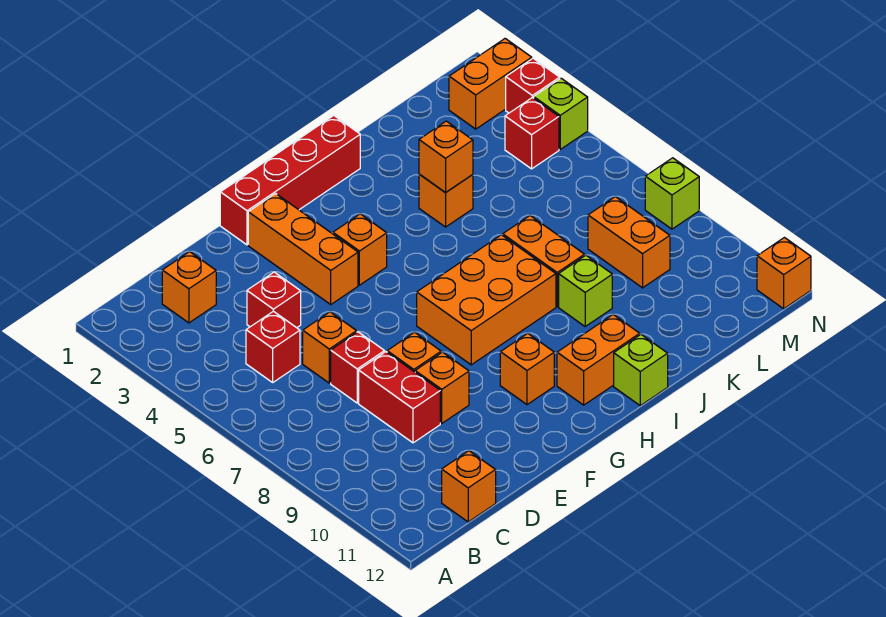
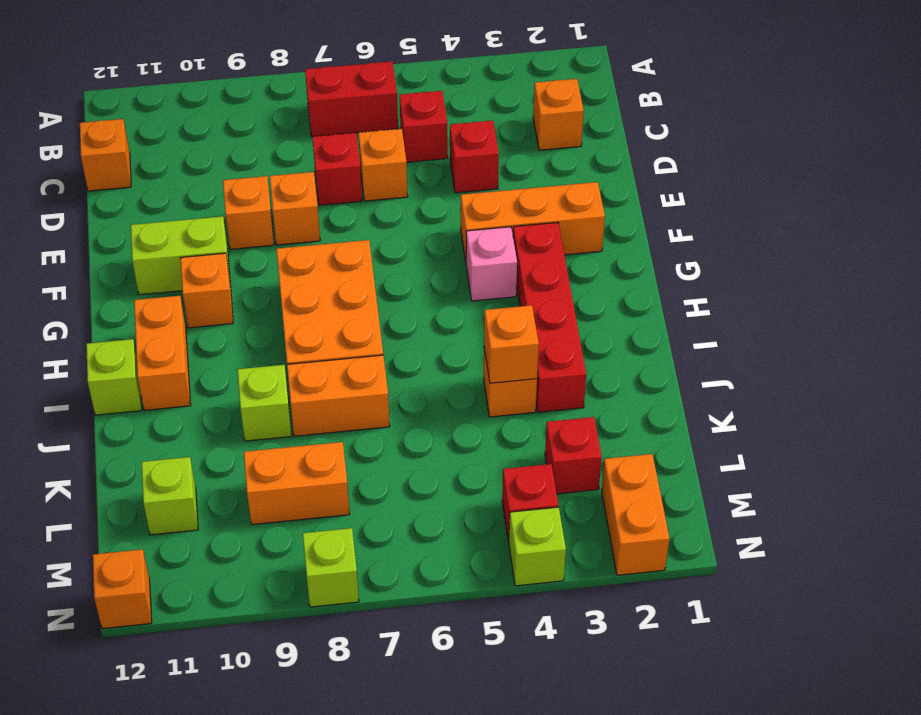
red 1x2 brick [359,352,440,443] -> red 1x2 brick moved to [305,61,398,137]
red 1x4 brick [220,115,360,245] -> red 1x4 brick moved to [513,222,586,412]
none -> lime 1x2 brick [131,216,230,295]
orange 1x1 brick [333,214,387,285] -> pink 1x1 brick [466,227,517,301]
none -> lime 1x1 brick [141,457,198,535]
red 1x1 brick [506,58,560,113] -> red 1x1 brick moved to [545,417,602,494]

